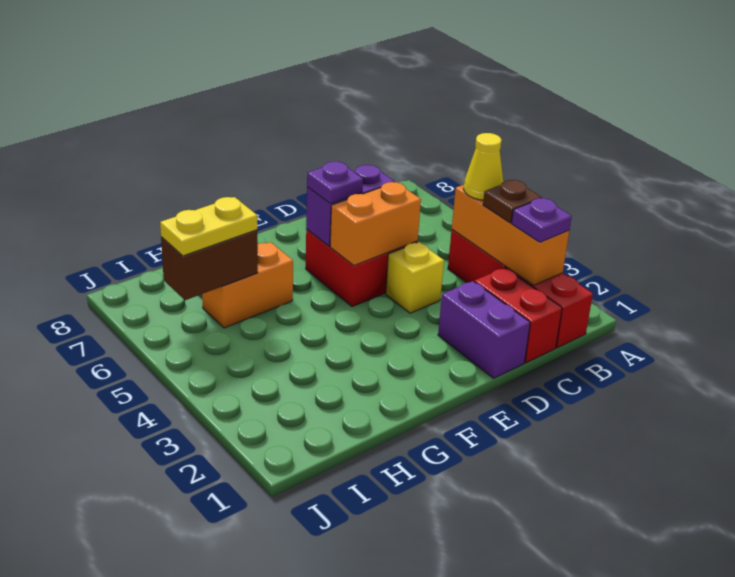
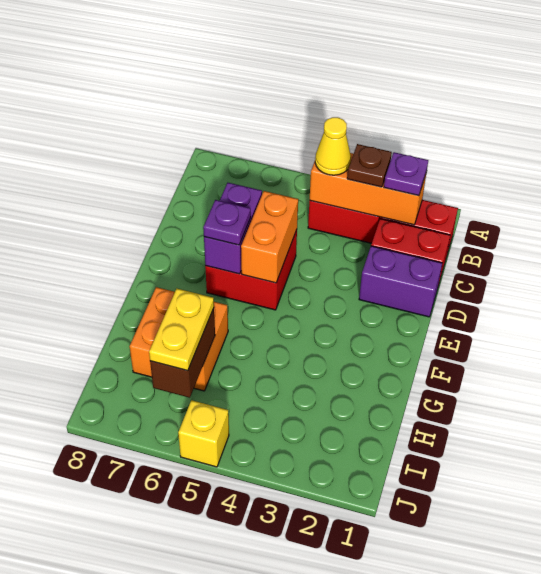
yellow 1x1 brick [386,242,444,313] -> yellow 1x1 brick moved to [178,400,229,467]
orange 1x2 brick [202,242,293,328] -> orange 2x2 brick [130,287,228,391]

